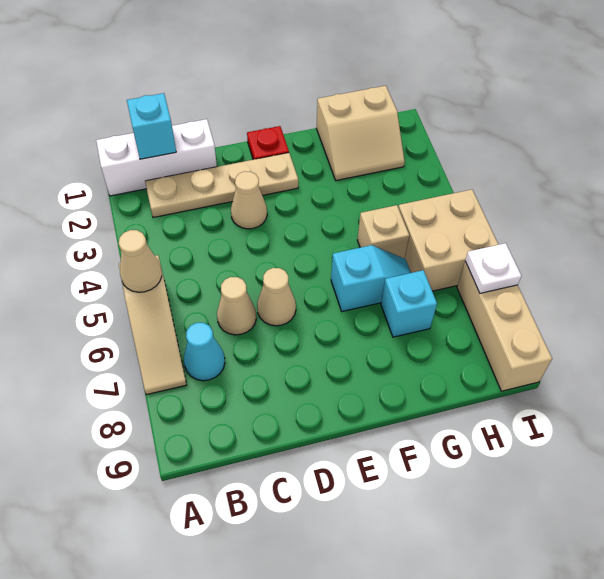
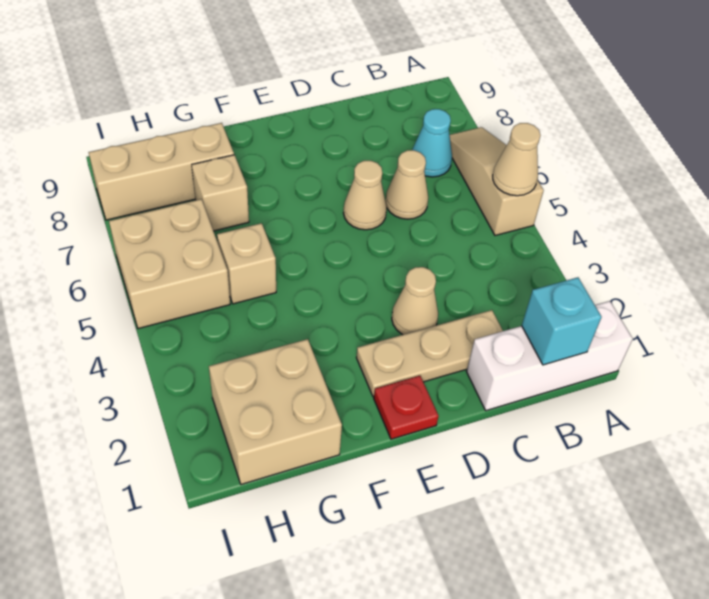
tan 1x4 plate [145,153,298,218] -> tan 1x3 plate [356,310,503,396]
cyan 1x2 slope [331,245,411,311] -> none
tan 2x2 slope [316,86,405,181] -> tan 2x2 brick [209,339,342,484]
cyan 1x1 brick [381,270,437,337] -> tan 1x1 brick [192,155,249,231]
tan 1x3 brick [457,262,552,391] -> tan 1x3 brick turned to [89,123,234,220]
white 1x1 plate [465,243,521,293] -> none

